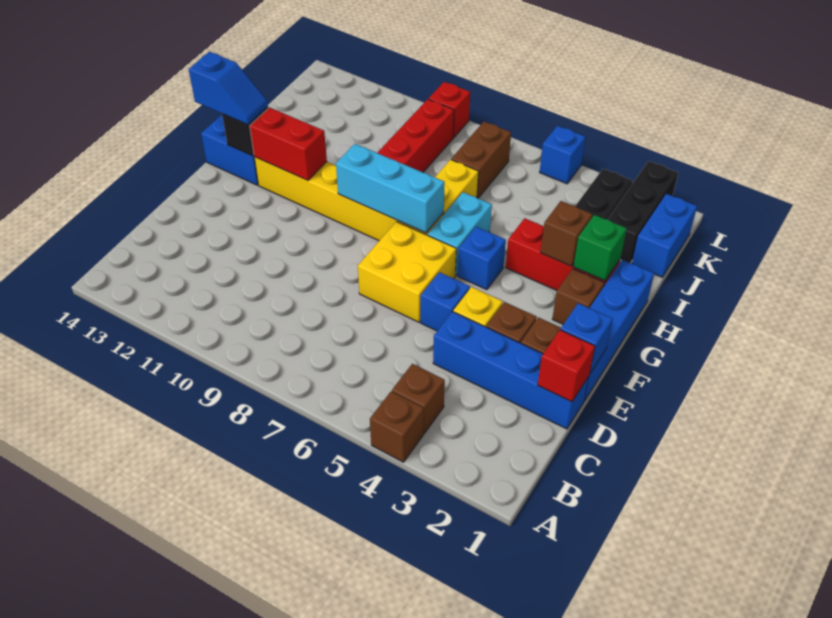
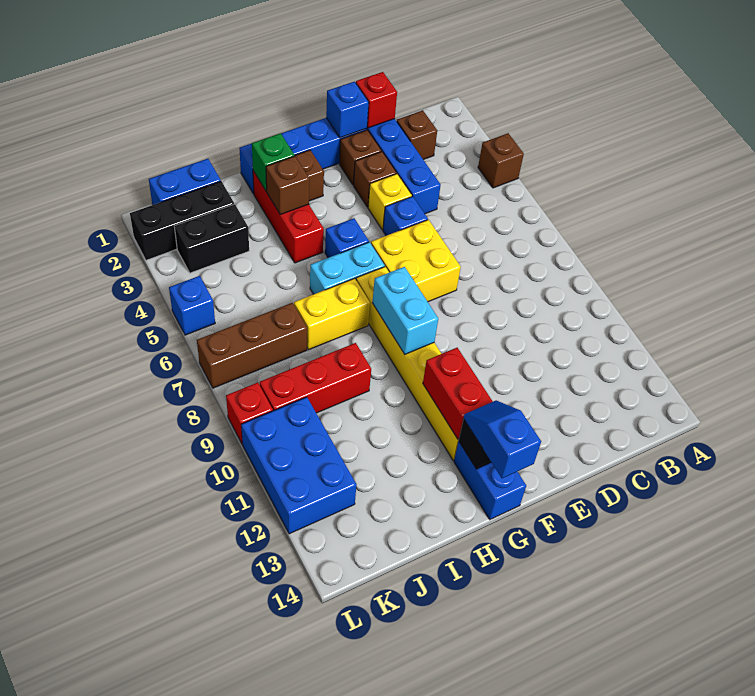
brown 1x1 brick [392,364,445,433] -> brown 1x1 brick moved to [397,110,437,160]
cyan 1x3 brick [336,144,445,233] -> cyan 1x2 brick [372,267,438,354]
brown 1x2 brick [451,122,511,198] -> brown 1x3 brick [197,303,307,388]
none -> blue 2x3 brick [241,397,356,534]

